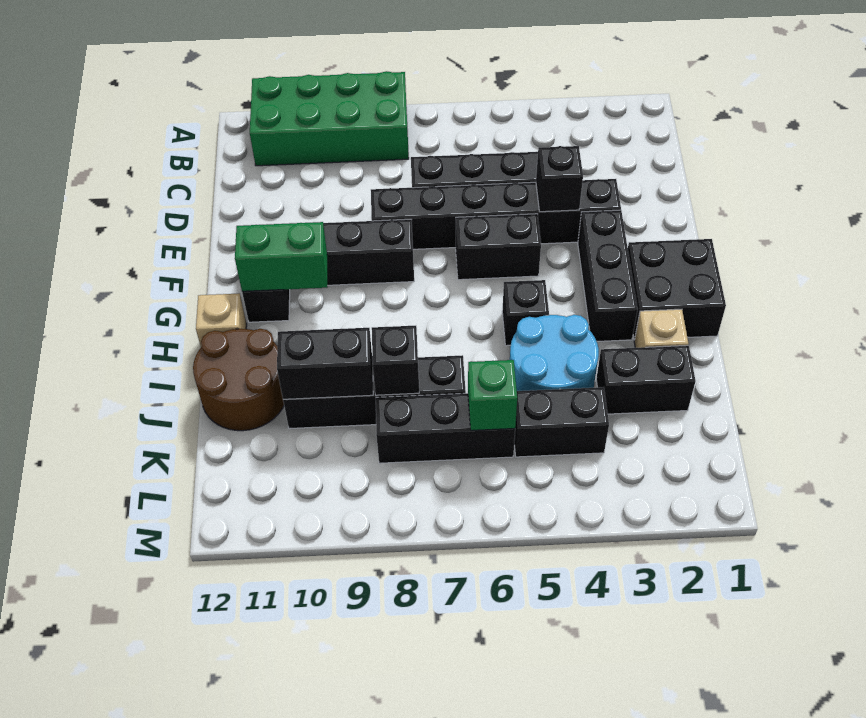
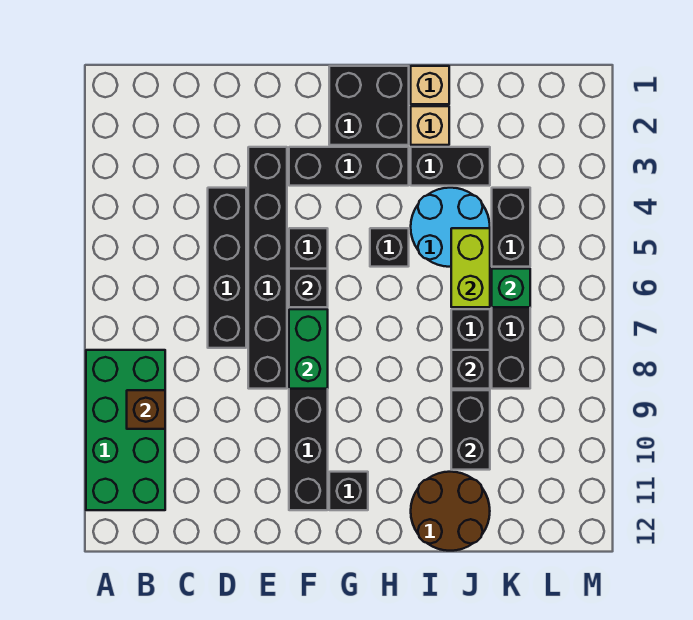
none -> brown 1x1 brick [127,390,165,429]
black 1x1 brick [536,146,583,212] -> black 1x1 brick moved to [289,269,328,307]
green 1x2 brick [235,222,327,291] -> green 1x2 brick moved to [289,309,328,389]
tan 1x1 brick [196,293,247,347] -> tan 1x1 brick moved to [411,66,449,104]
black 1x2 brick [596,345,696,414] -> black 1x2 brick turned to [411,147,490,186]
none -> lime 1x2 brick [451,228,490,307]

